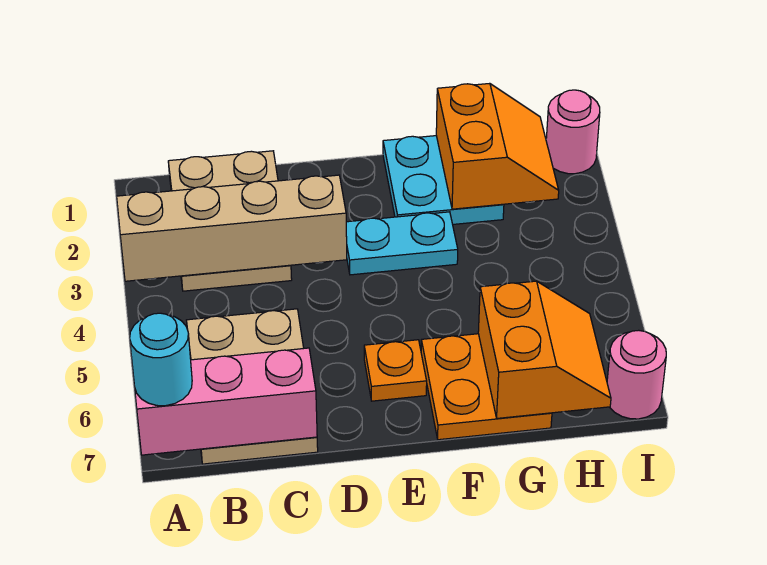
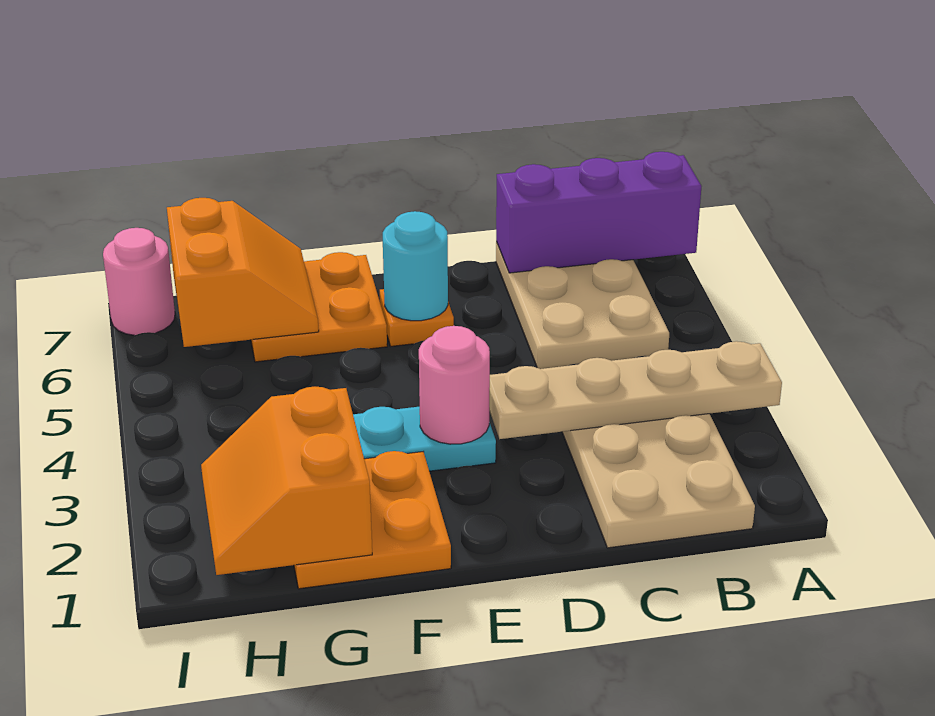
tan 1x4 brick [117,175,347,281] -> tan 1x4 plate [489,341,782,439]
pink 1x3 brick [135,348,317,455] -> purple 1x3 brick [496,152,702,273]
cyan 1x1 round brick [130,313,192,406] -> cyan 1x1 round brick moved to [383,211,448,321]
cyan 2x2 plate [383,136,504,224] -> orange 2x2 plate [294,451,451,589]
orange 2x2 slope [478,281,611,418] -> orange 2x2 slope turned to [167,198,319,347]
pink 1x1 round brick [546,90,600,174] -> pink 1x1 round brick moved to [419,326,490,444]

